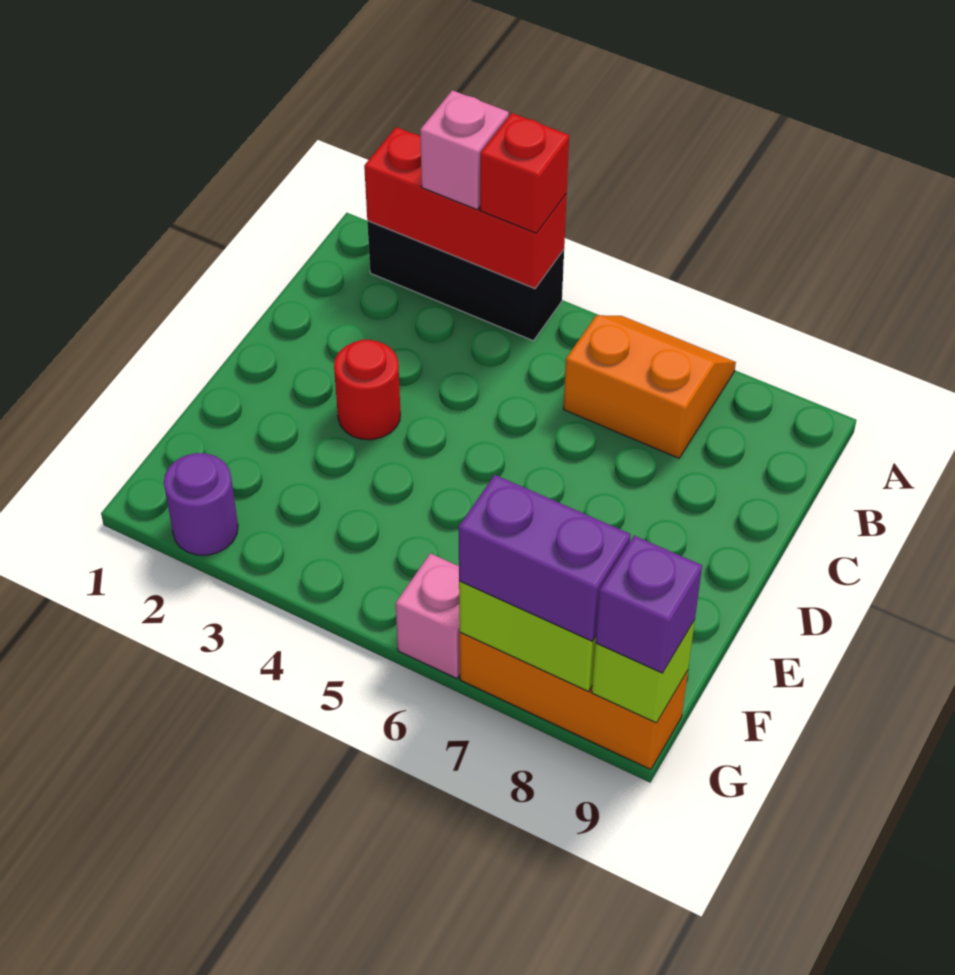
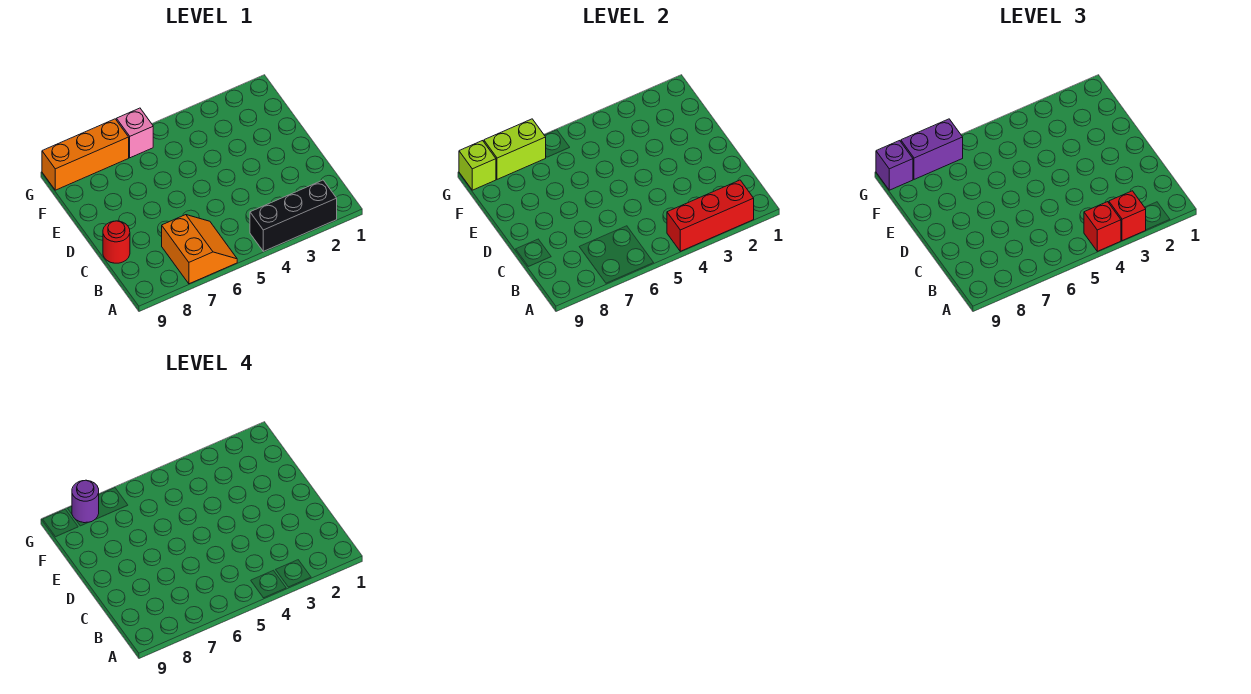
pink 1x1 brick [420,90,509,209] -> red 1x1 brick [1109,191,1146,241]
orange 2x2 slope [563,315,736,458] -> orange 2x2 slope turned to [162,215,237,284]
red 1x1 round brick [334,340,400,440] -> red 1x1 round brick moved to [103,221,130,263]
purple 1x1 round brick [164,453,238,555] -> purple 1x1 round brick moved to [72,480,99,523]

